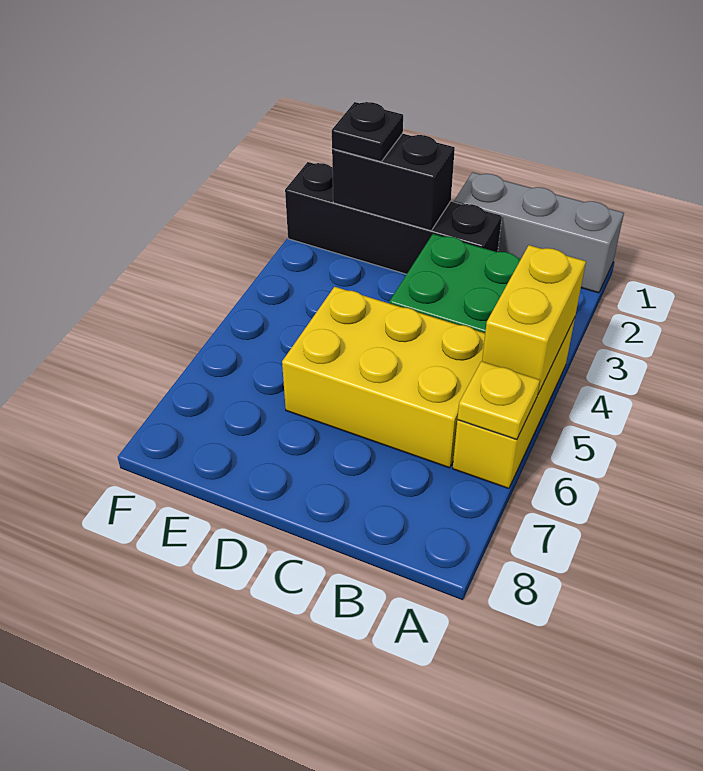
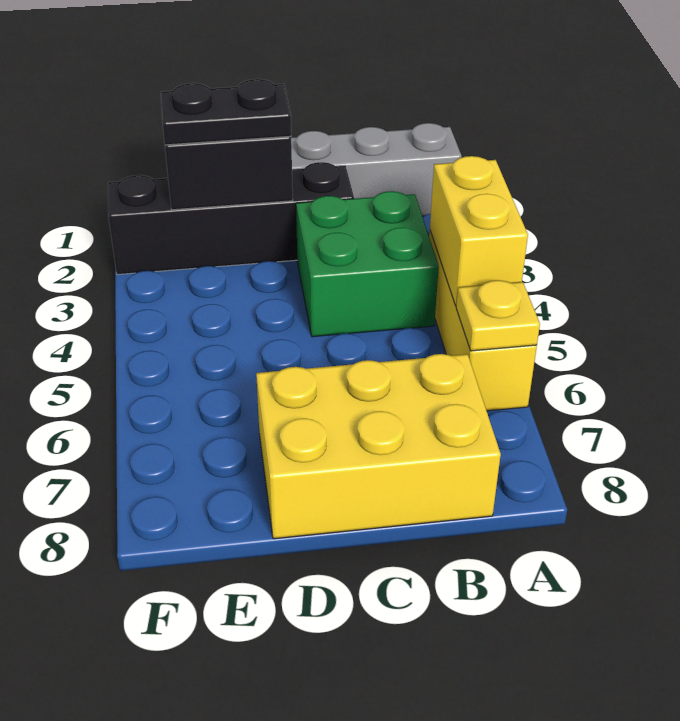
yellow 2x3 brick [282,287,485,468] -> yellow 2x3 brick moved to [256,354,501,539]
black 1x1 plate [332,102,403,162] -> black 1x2 plate [161,79,291,145]

